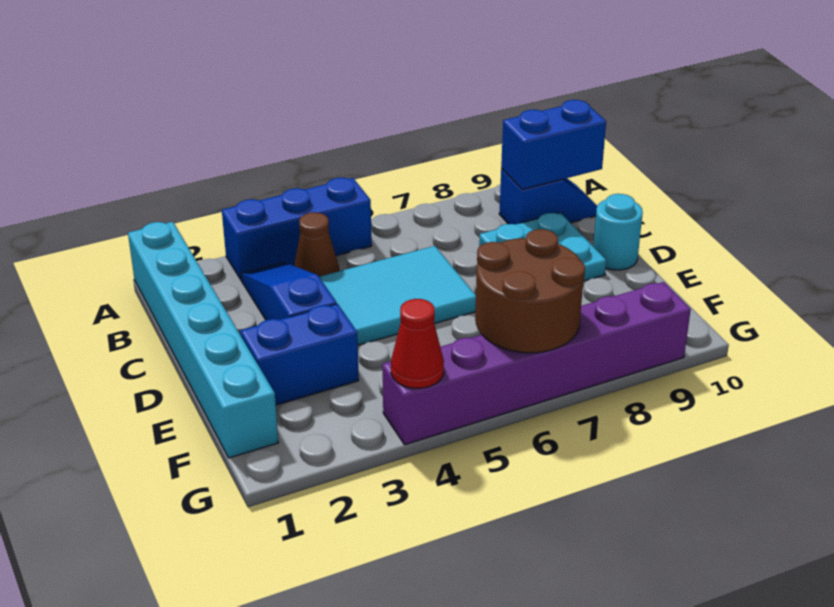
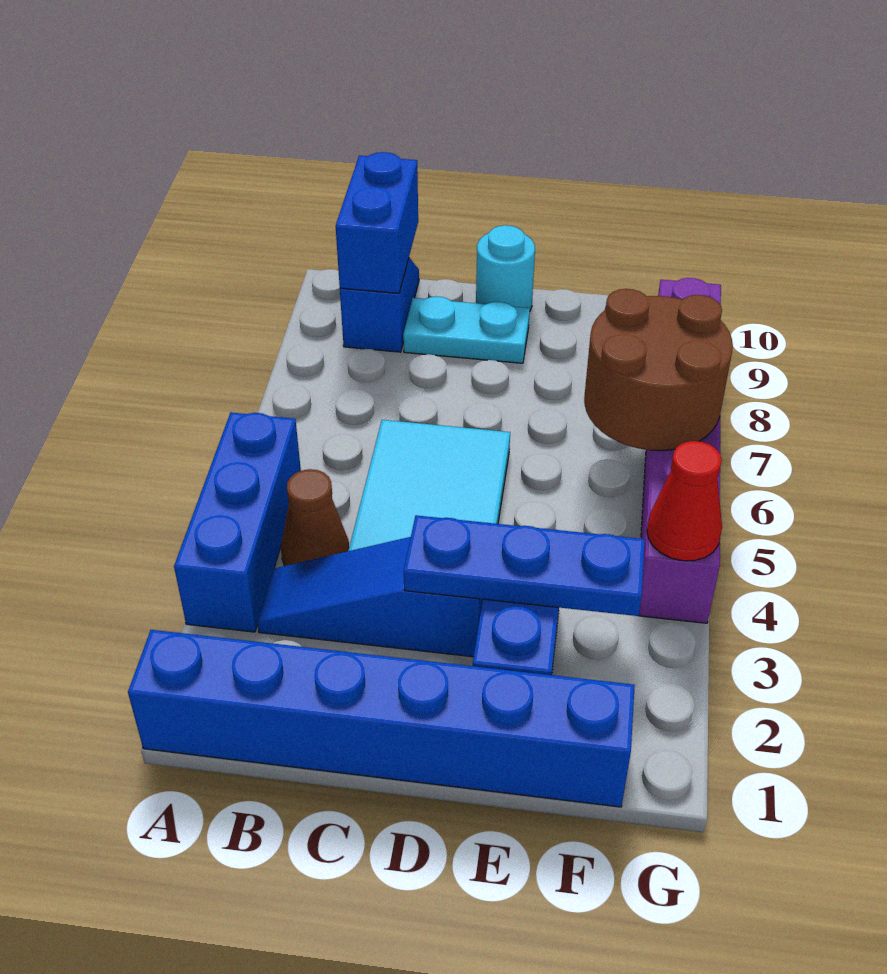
cyan 1x6 brick [128,222,279,458] -> blue 1x6 brick [128,630,635,807]
cyan 2x2 plate [479,213,606,281] -> cyan 1x2 plate [403,296,530,363]
none -> blue 1x3 plate [404,515,645,616]

